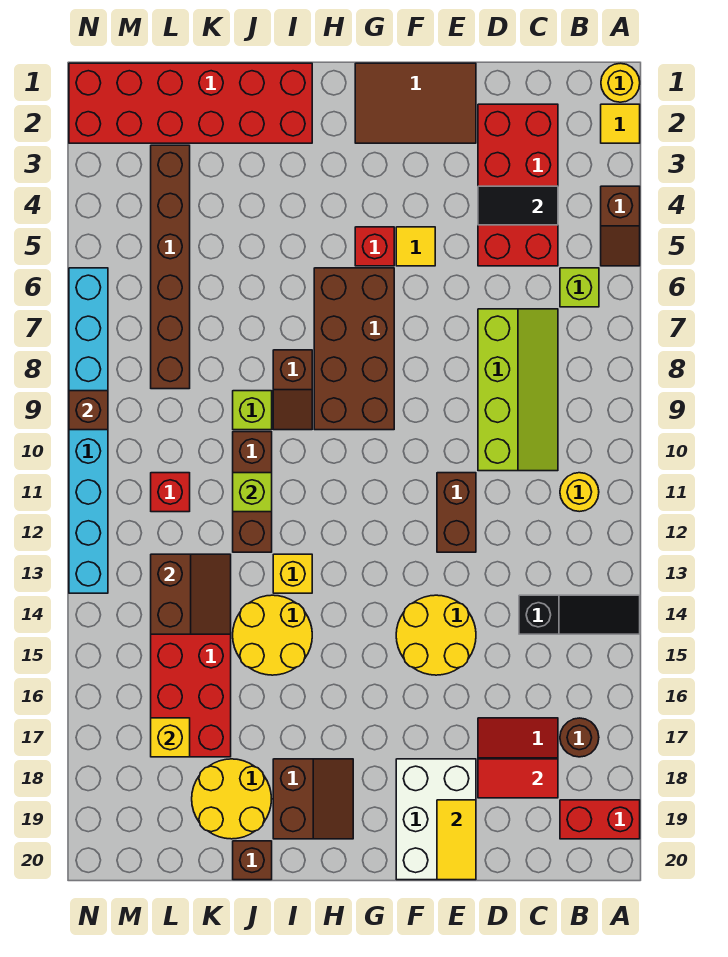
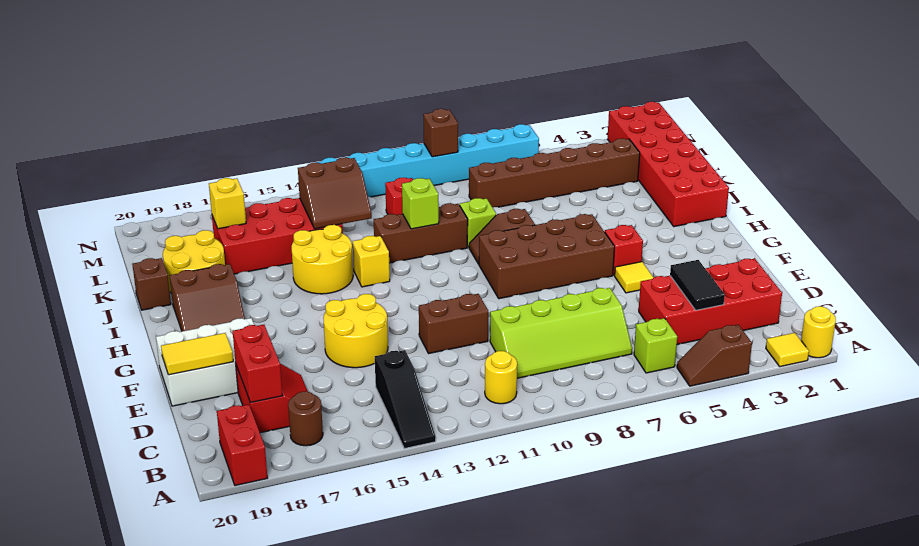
red 1x2 tile [478,759,558,798] -> red 1x2 brick [233,325,283,403]
brown 2x3 tile [355,63,476,143] -> none

